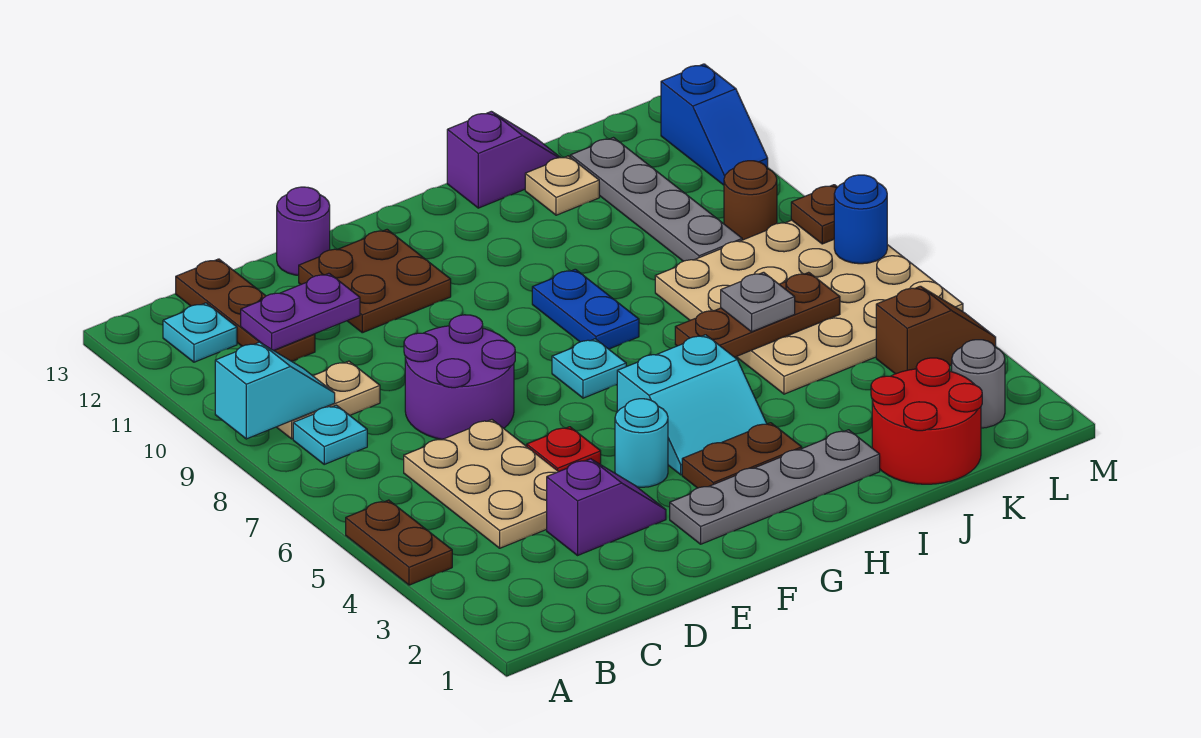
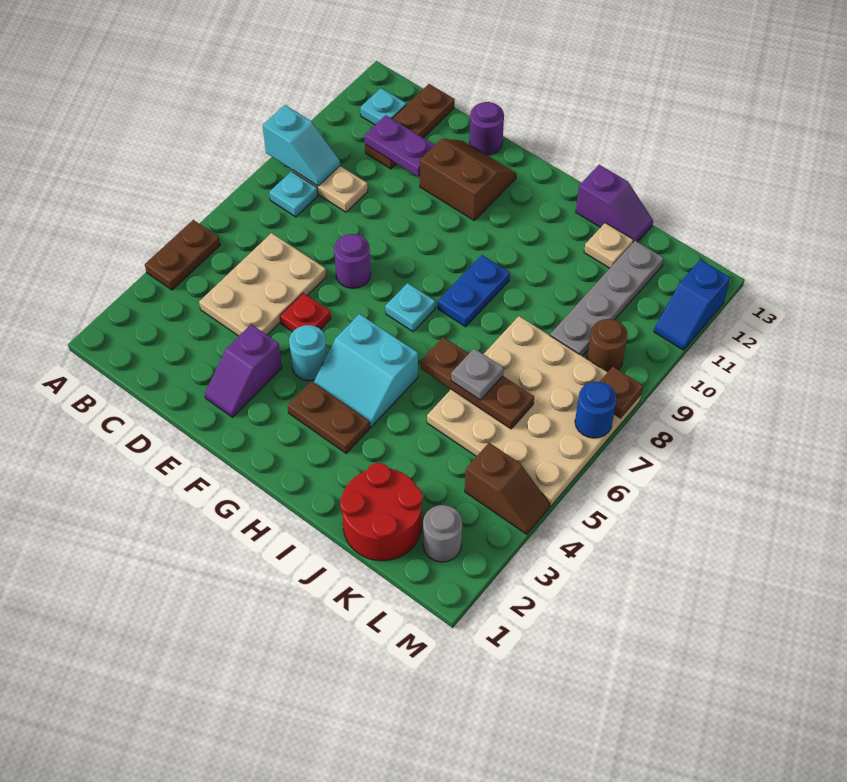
purple 1x2 slope [547,459,666,555] -> purple 1x2 slope turned to [205,324,282,417]
purple 2x2 round brick [404,315,515,440] -> purple 1x1 round brick [334,234,371,288]
brown 2x2 plate [299,230,451,333] -> brown 2x2 slope [420,139,516,220]
grey 1x4 plate [670,430,880,544] -> none

